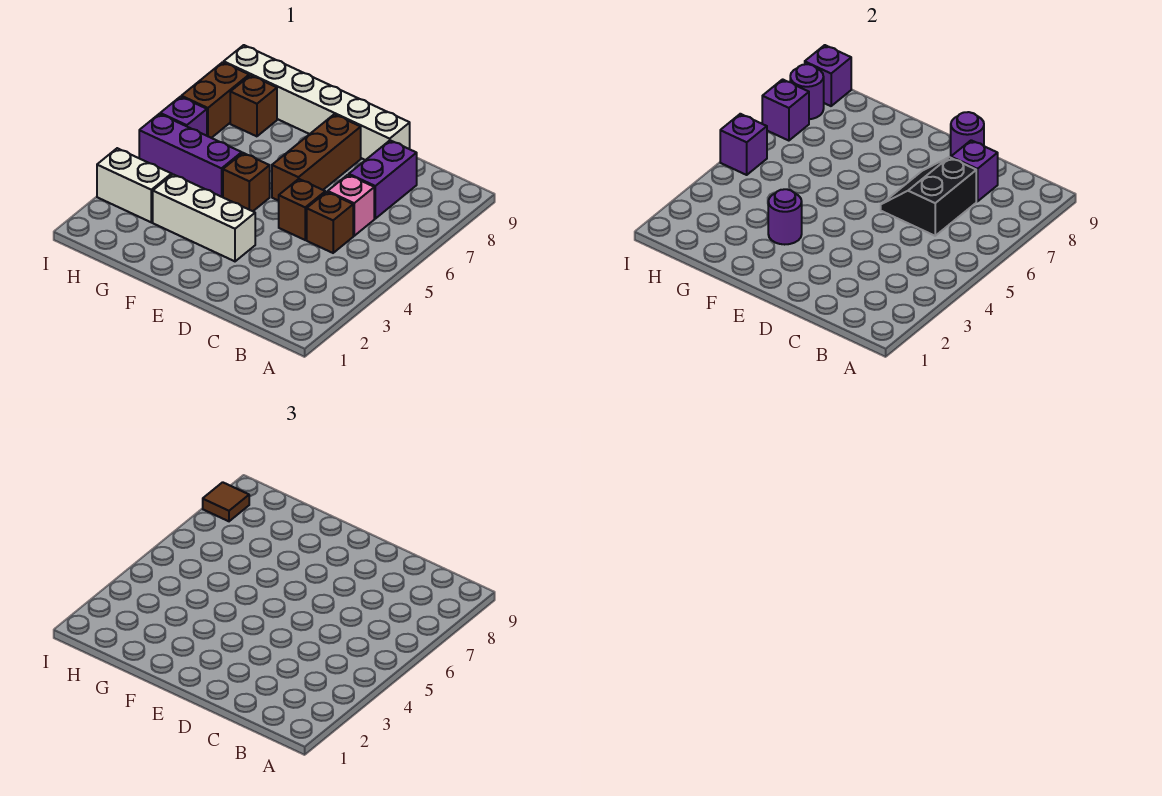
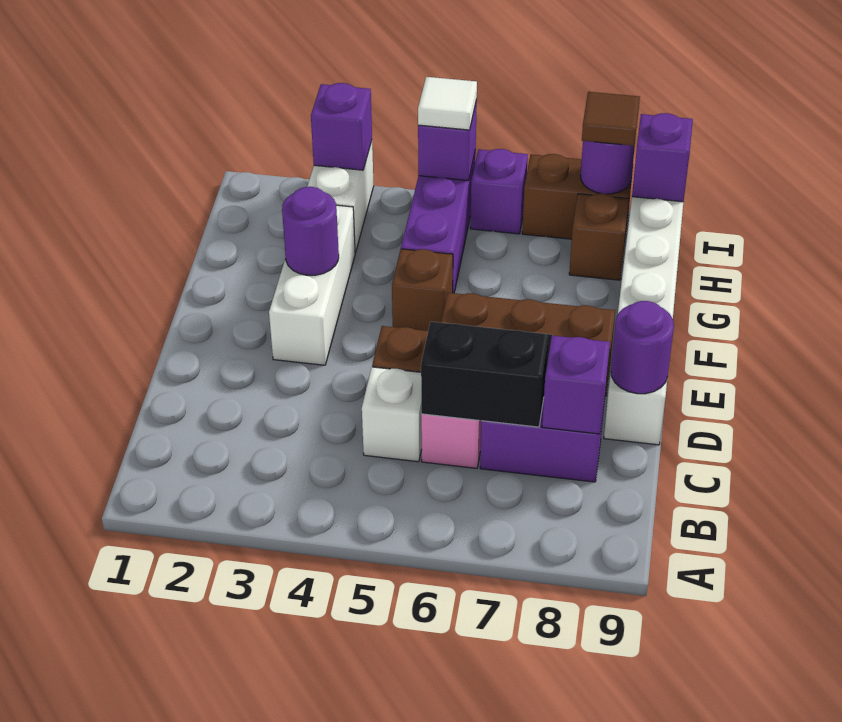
brown 1x1 brick [307,192,353,253] -> white 1x1 brick [362,367,422,462]
none -> white 1x1 tile [418,77,477,130]
purple 1x1 brick [762,79,809,141] -> purple 1x1 brick moved to [311,83,372,170]

